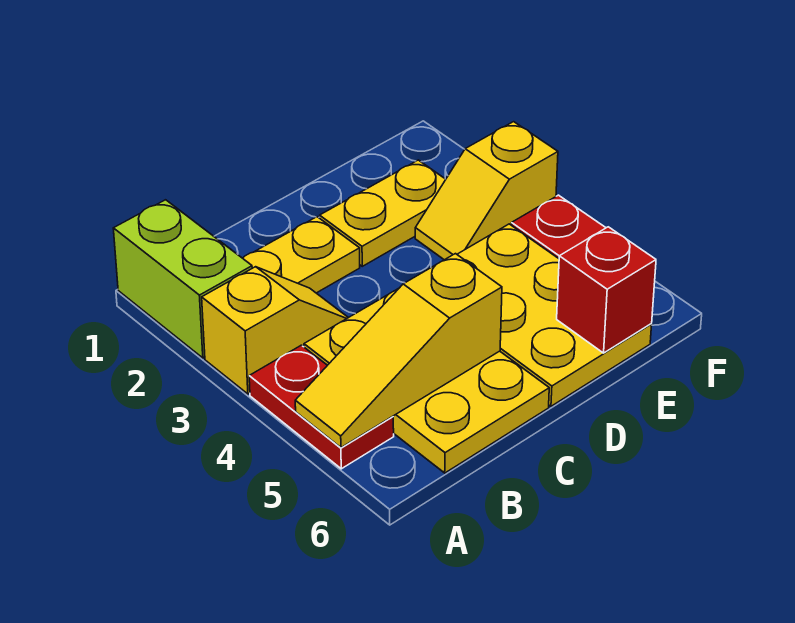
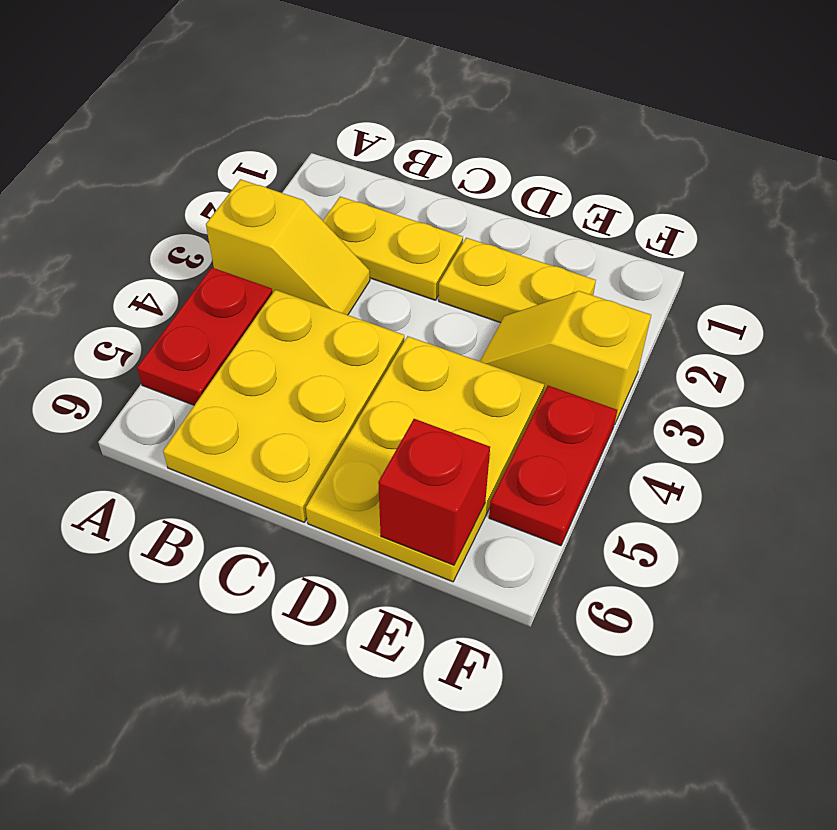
lime 1x2 brick [113,200,252,358] -> none
yellow 1x3 slope [295,254,502,448] -> none

